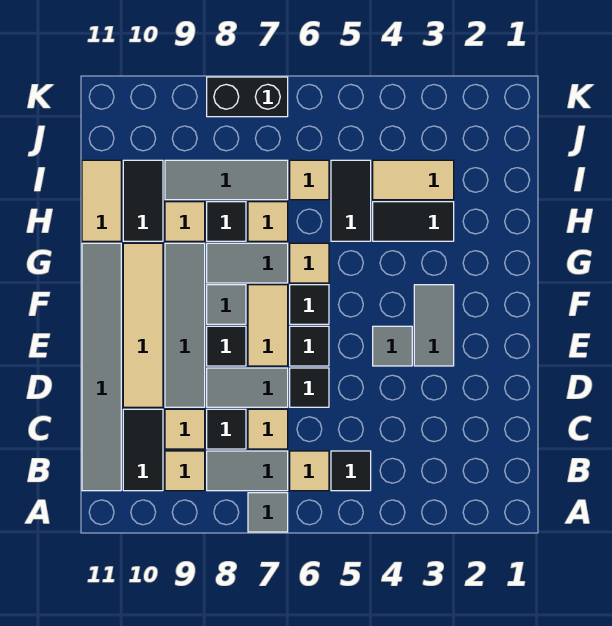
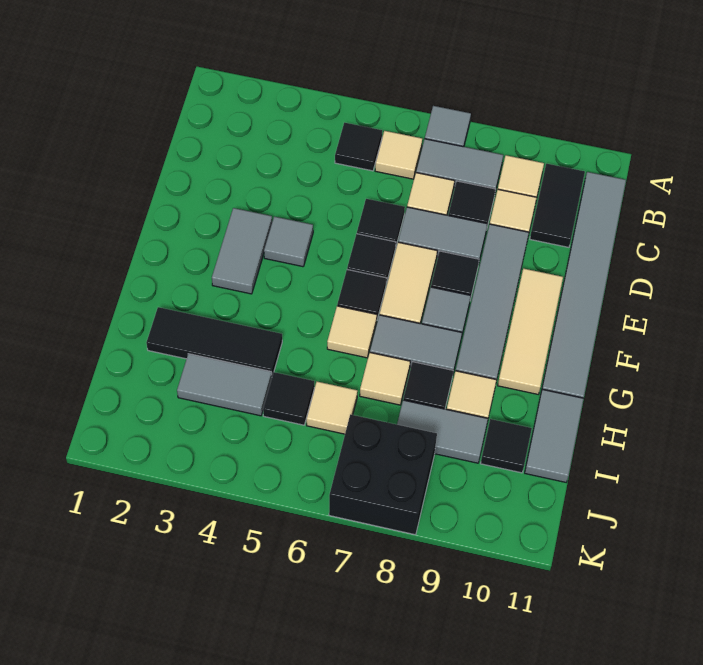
tan 1x4 tile [123,243,163,407] -> tan 1x3 tile [498,268,563,394]
black 1x2 tile [373,202,454,241] -> black 1x3 tile [146,307,282,375]
black 1x2 tile [331,160,371,241] -> black 1x1 tile [263,372,314,425]
black 1x2 tile [123,160,163,241] -> black 1x1 tile [481,419,532,473]
tan 1x2 tile [82,160,121,241] -> grey 1x2 tile [525,389,584,482]
tan 1x2 tile [373,160,454,200] -> grey 1x2 tile [177,354,272,416]
grey 1x3 tile [165,160,288,200] -> grey 1x2 tile [397,400,488,463]
black 1x2 brick [207,77,288,117] -> black 2x2 brick [329,414,437,535]

